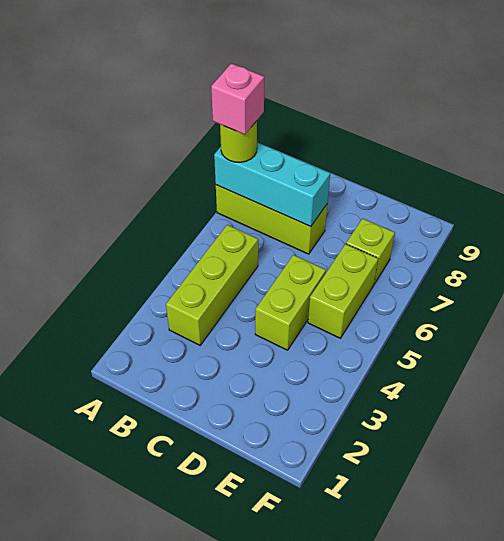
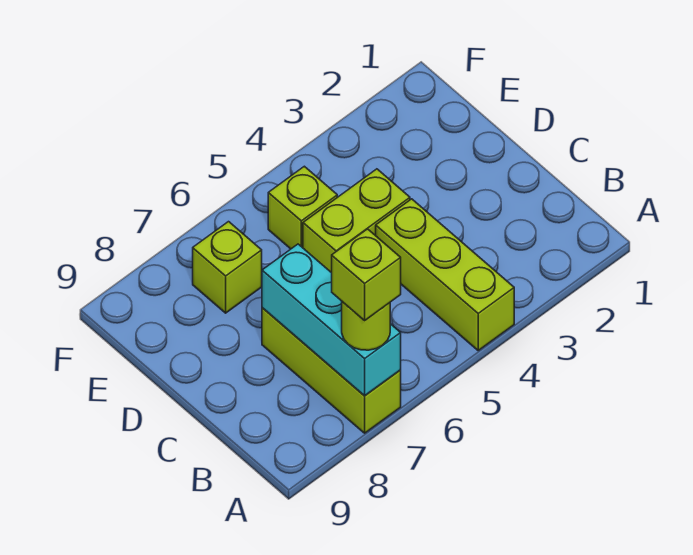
pink 1x1 brick [211,63,264,135] -> lime 1x1 brick [332,229,401,320]
lime 1x3 brick [166,225,258,345] -> lime 1x3 brick turned to [376,199,514,350]
lime 1x2 brick [308,244,378,338] -> lime 1x1 brick [268,166,337,249]

